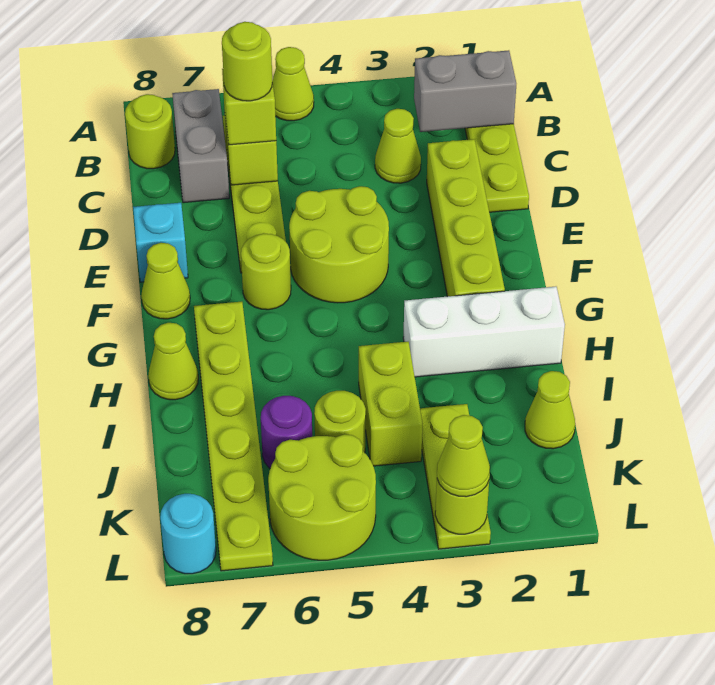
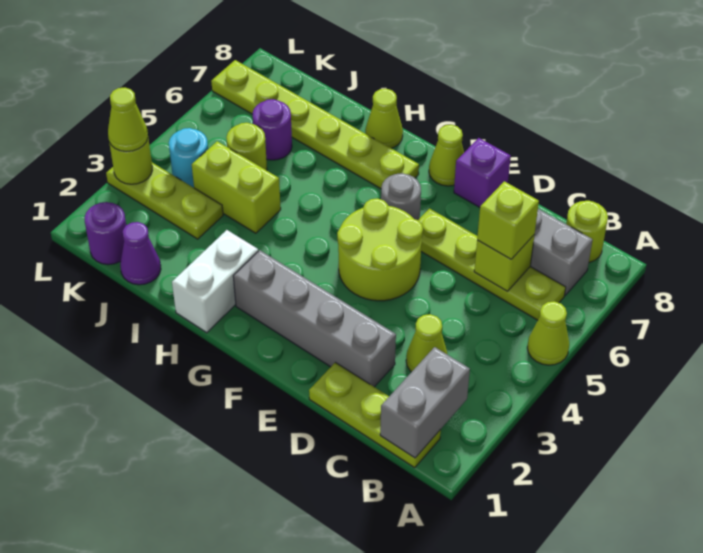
lime 1x1 round brick [222,22,272,101] -> none
lime 1x4 brick [427,139,505,296] -> grey 1x4 brick [233,250,396,387]
cyan 1x1 brick [133,203,188,282] -> purple 1x1 brick [454,138,511,207]
lime 1x1 round brick [241,233,291,310] -> grey 1x1 round brick [381,173,421,220]
white 1x3 brick [403,287,565,377] -> white 1x2 brick [172,230,258,333]
lime 1x1 cone [525,371,575,449] -> purple 1x1 cone [120,222,161,285]
none -> purple 1x1 round brick [84,202,126,265]
lime 2x2 round brick [268,434,376,560] -> none
cyan 1x1 round brick [160,494,216,574] -> cyan 1x1 round brick moved to [169,128,208,188]

